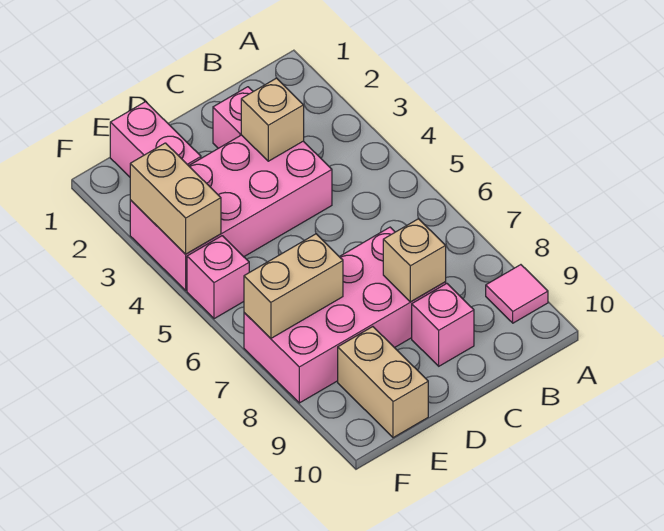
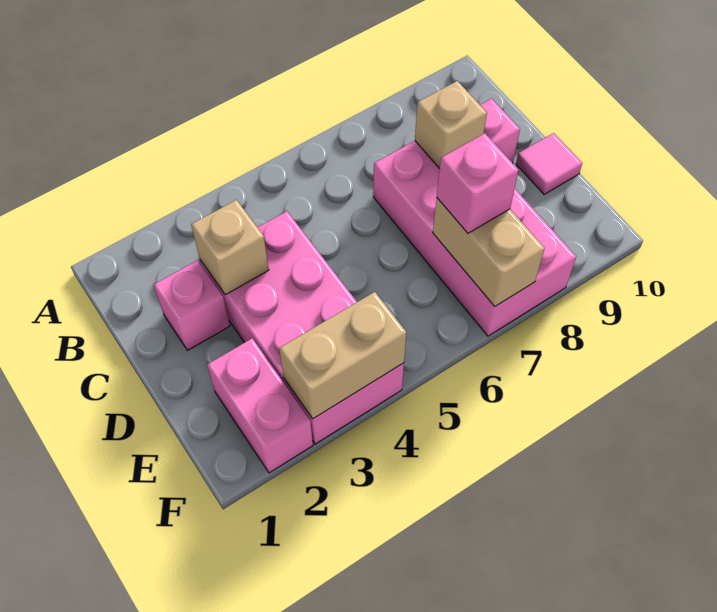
pink 1x1 tile [486,265,548,323] -> pink 1x1 tile moved to [516,133,582,194]
pink 1x2 brick [110,102,201,177] -> pink 1x2 brick turned to [207,338,313,473]
tan 1x2 brick [338,327,428,438] -> none
pink 1x1 brick [187,236,249,319] -> pink 1x1 brick moved to [437,133,518,233]

